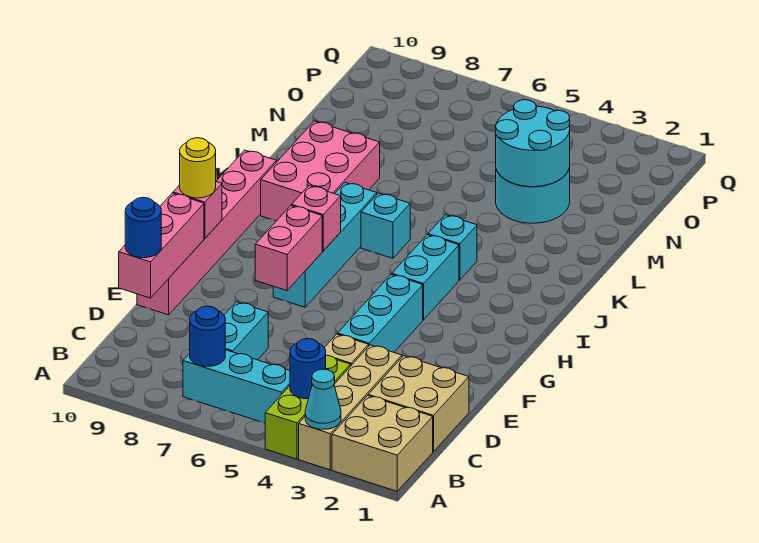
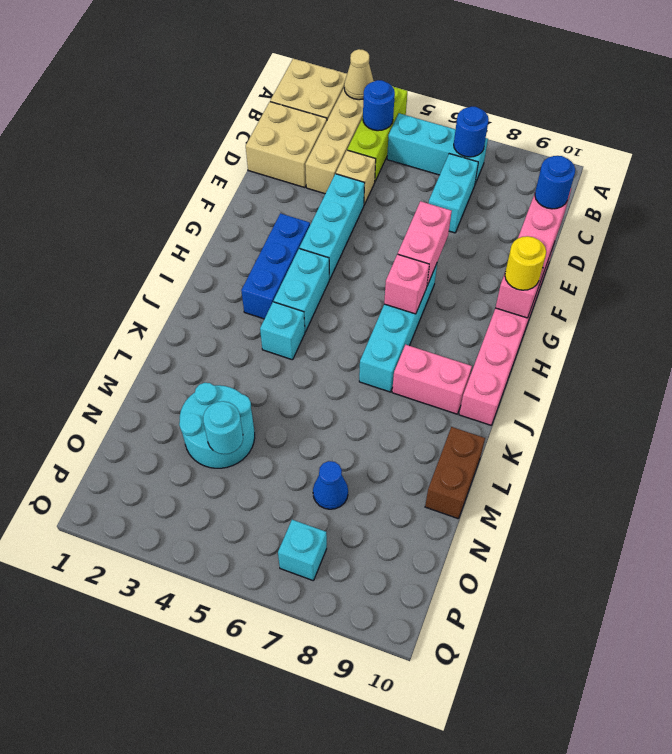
cyan 1x1 cone [305,369,341,429] -> tan 1x1 cone [344,49,374,100]
none -> blue 1x3 brick [241,213,310,319]
cyan 1x1 brick [361,193,410,258] -> cyan 1x1 brick moved to [278,520,327,581]
pink 2x3 brick [261,121,380,221] -> pink 1x2 brick [392,345,472,414]
none -> brown 1x2 brick [425,427,485,519]
cyan 2x2 round brick [495,100,570,187] -> cyan 1x1 round brick [203,401,243,454]
none -> blue 1x1 cone [313,461,348,509]

